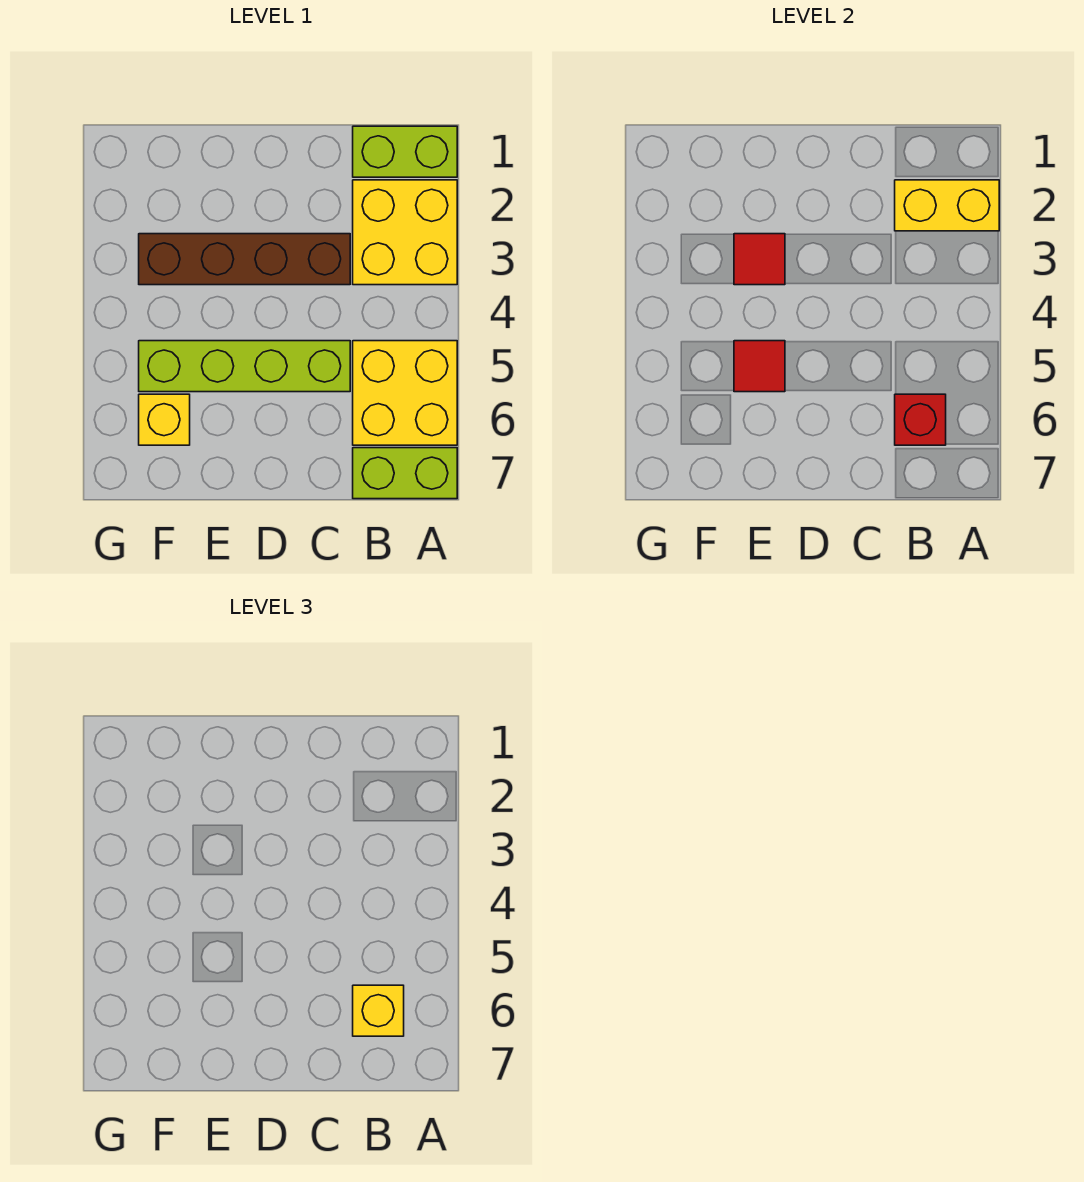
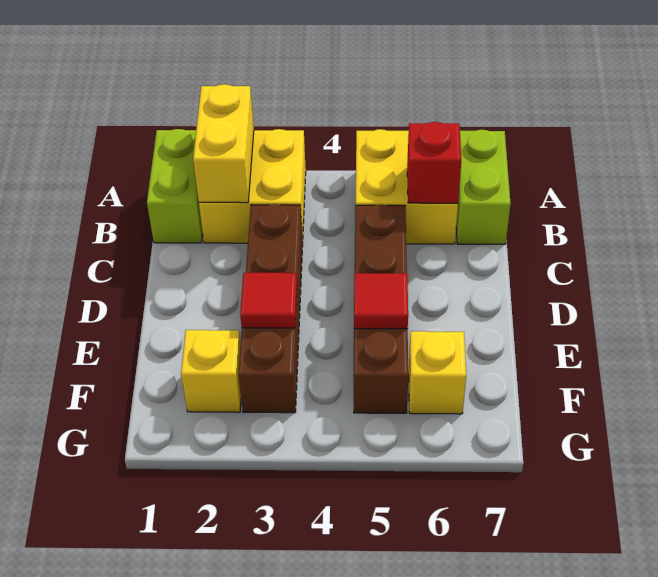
yellow 1x1 brick [353,985,404,1036] -> yellow 1x1 brick moved to [181,330,241,412]
lime 1x4 brick [139,341,350,392] -> brown 1x4 brick [353,205,408,413]

